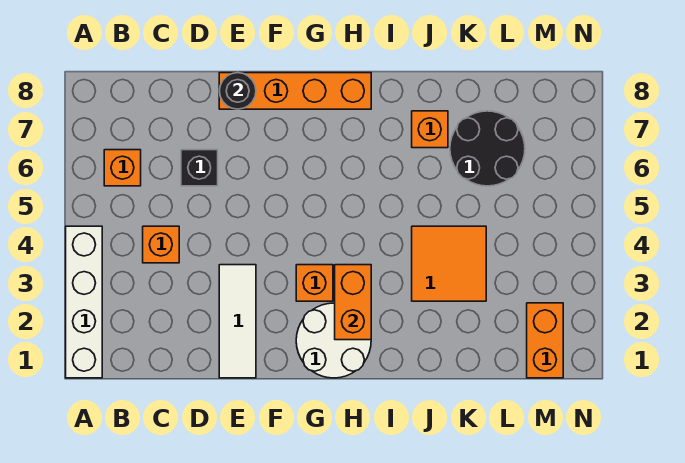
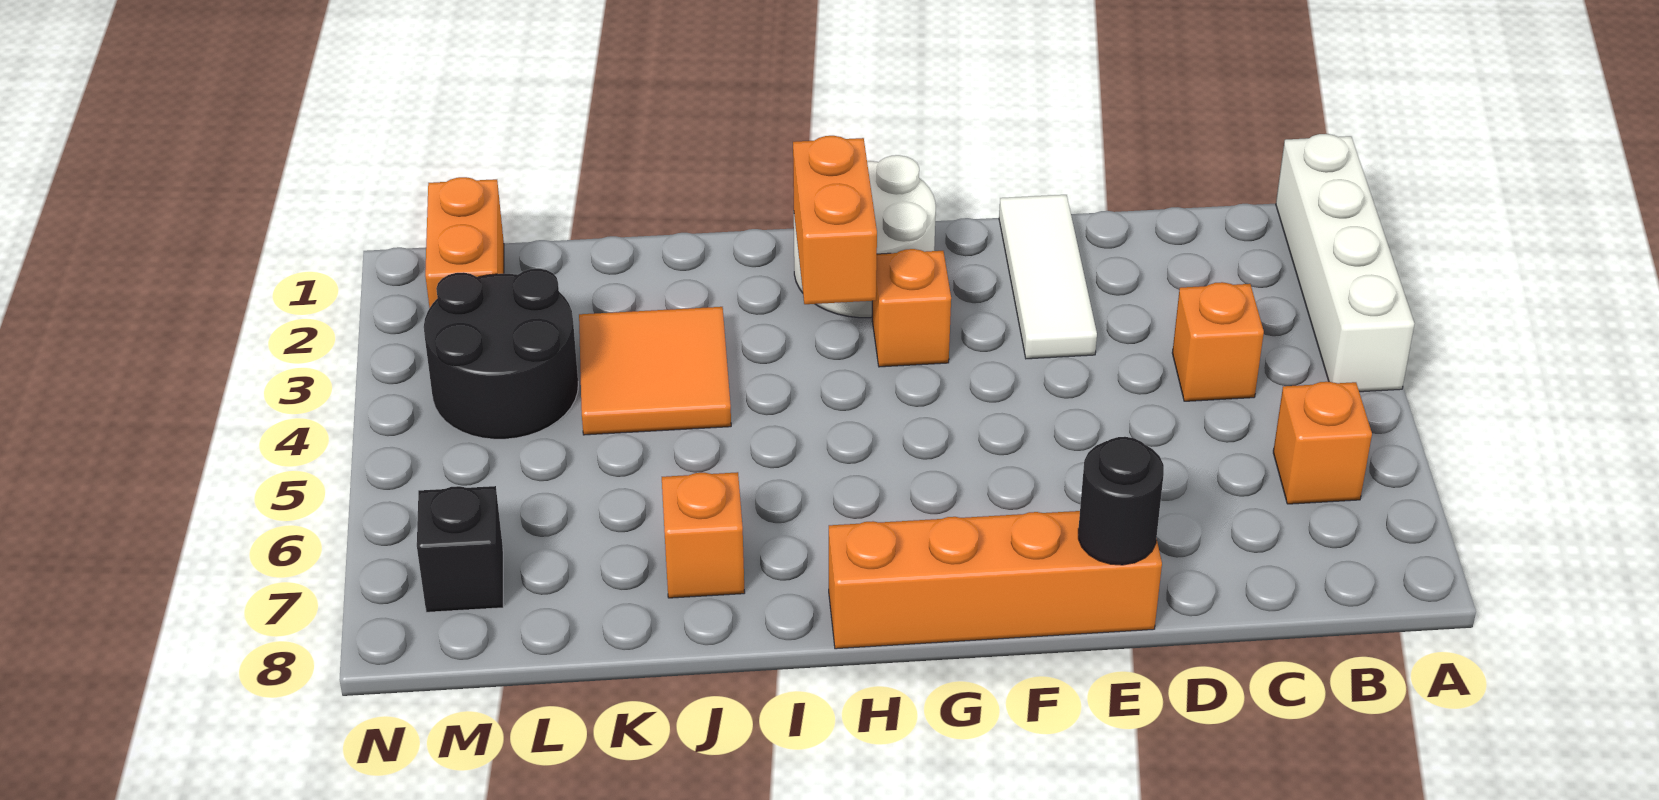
black 1x1 brick [181,150,218,186] -> black 1x1 brick moved to [417,486,503,612]
black 2x2 round brick [450,111,525,186] -> black 2x2 round brick moved to [424,269,578,439]

